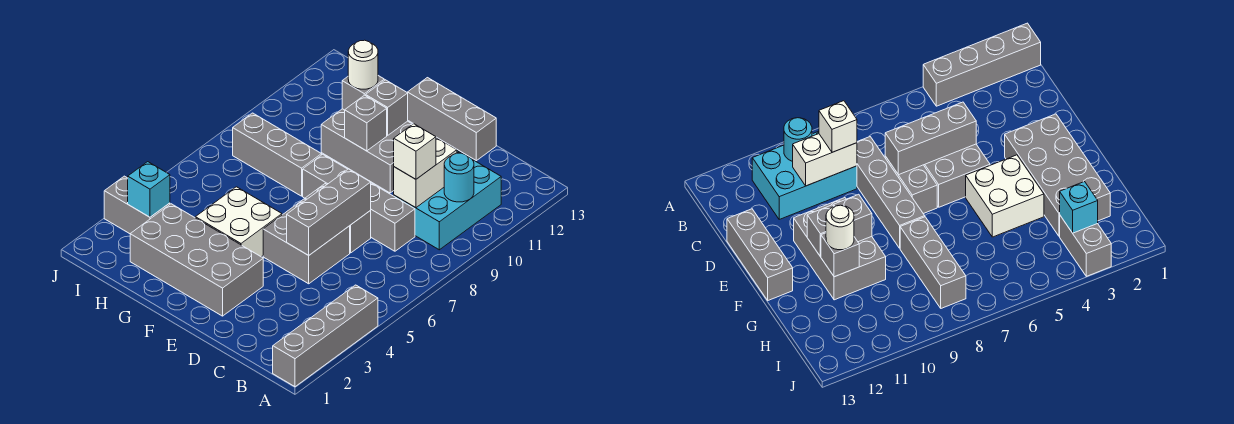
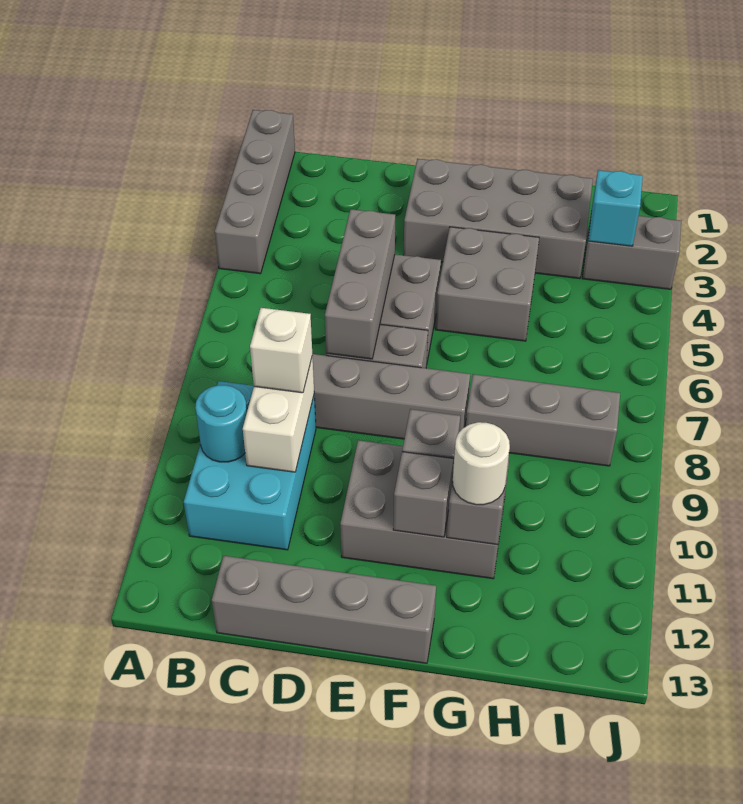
grey 1x3 brick [407,78,496,161] -> grey 1x4 brick [212,556,436,663]
white 2x2 brick [195,187,282,257] -> grey 2x2 brick [436,227,539,341]

